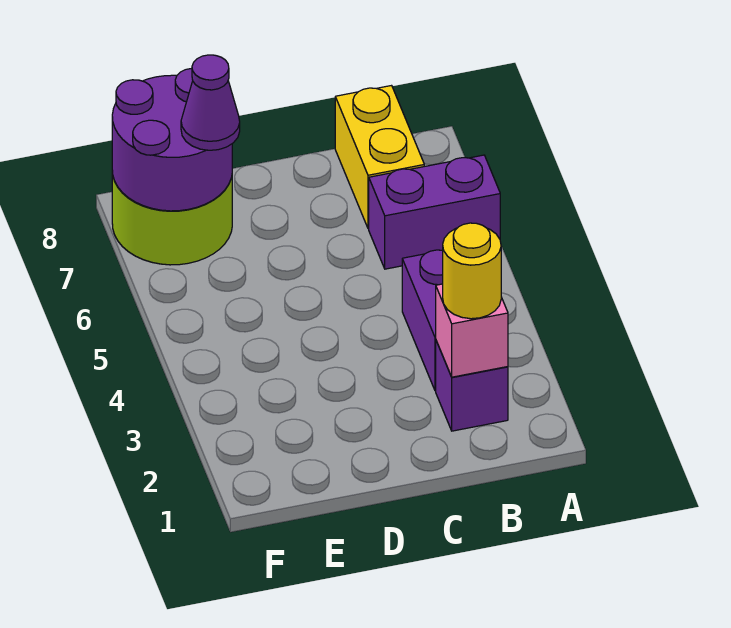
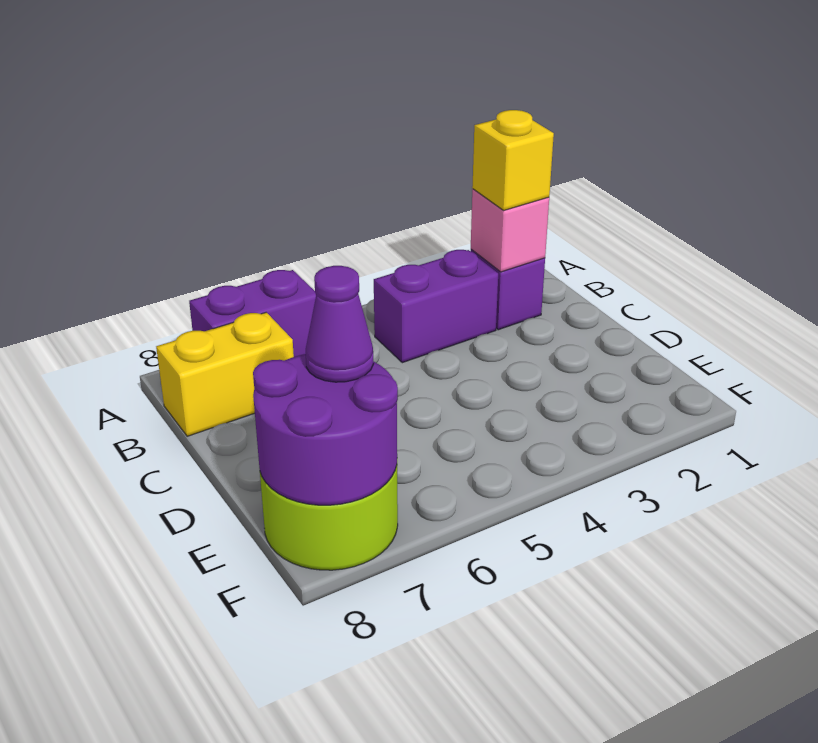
purple 1x2 brick [369,155,500,269] -> purple 1x2 brick turned to [189,270,316,357]
yellow 1x1 round brick [443,223,501,319] -> yellow 1x1 brick [472,110,554,210]

